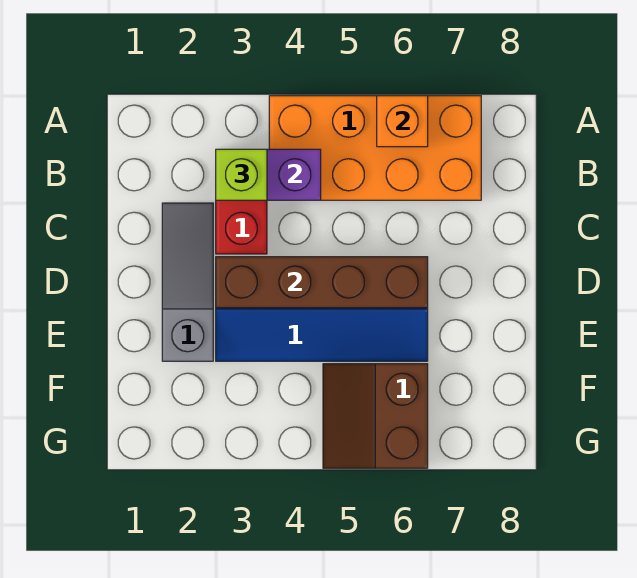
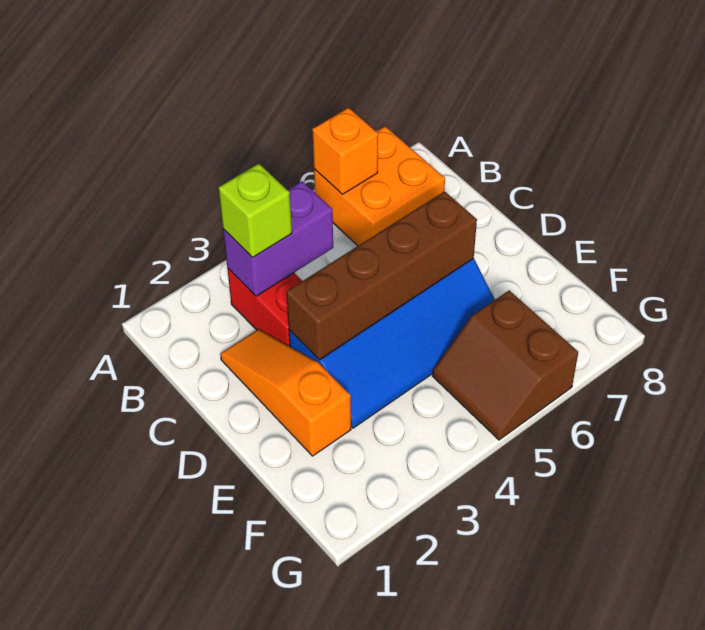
orange 2x4 brick [269,96,481,200] -> orange 2x2 brick [314,126,445,246]
grey 1x3 slope [162,203,213,361] -> orange 1x3 slope [220,329,351,456]

